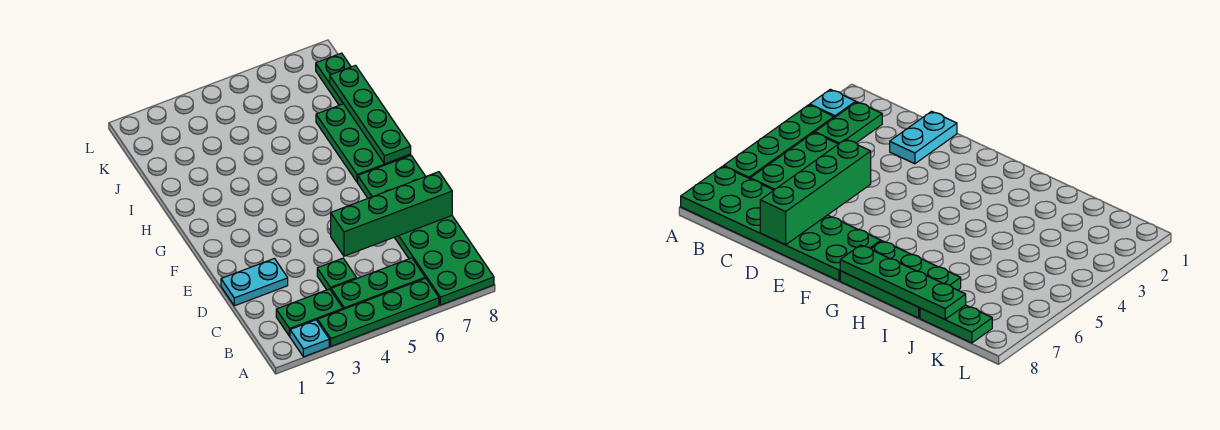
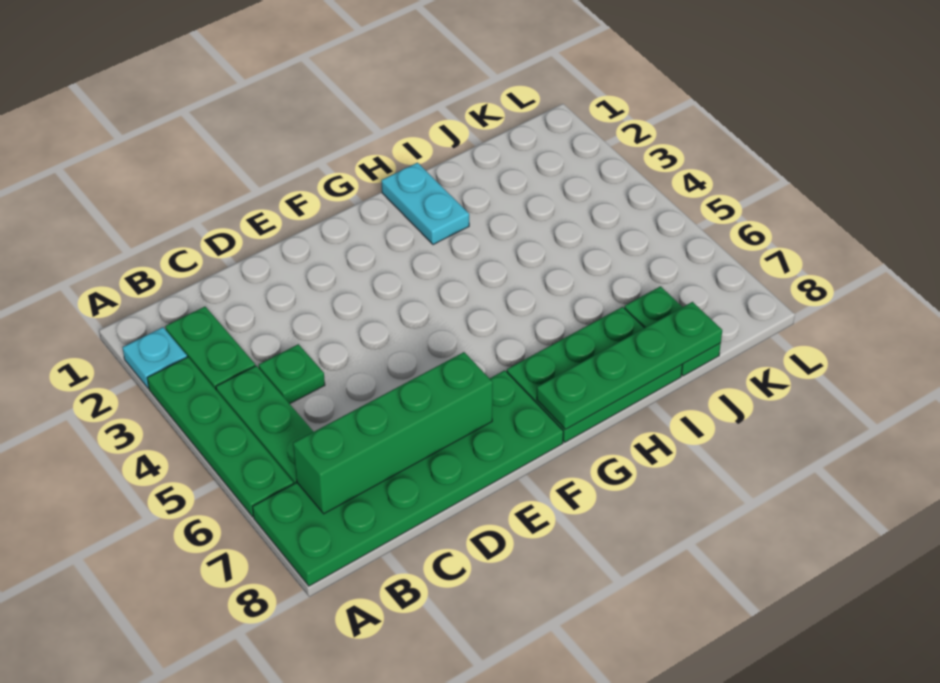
cyan 1x2 plate [221,258,288,306] -> cyan 1x2 plate moved to [381,163,469,245]
green 1x4 brick [331,172,452,256] -> green 1x4 brick turned to [293,352,493,514]
green 1x2 plate [316,53,351,105] -> green 1x2 plate turned to [624,286,721,376]

